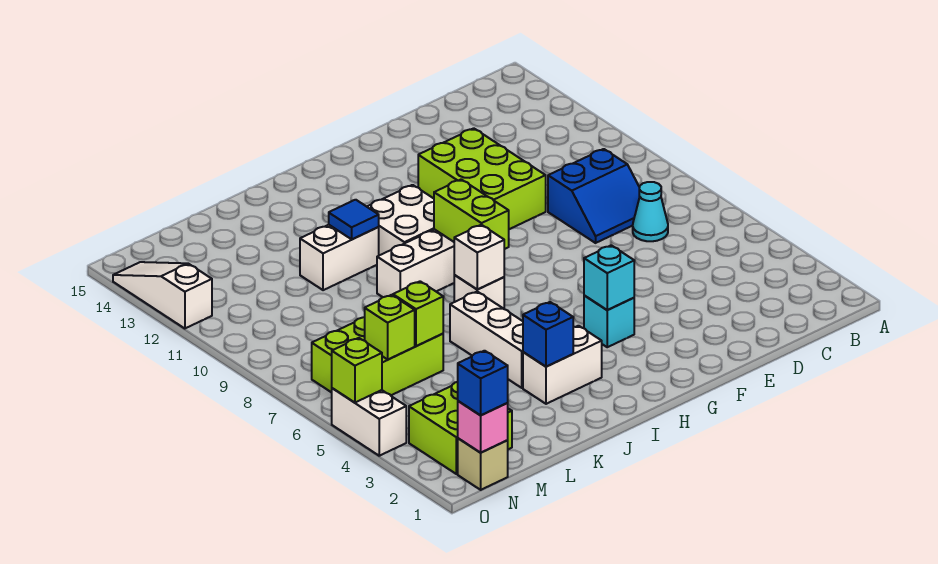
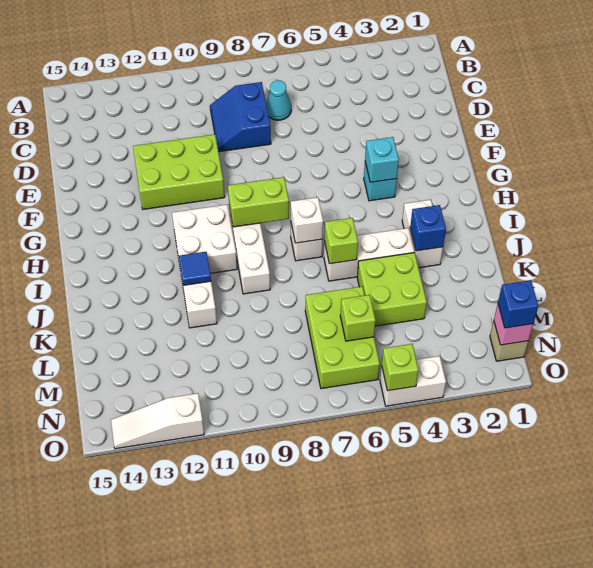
blue 2x2 slope [548,149,640,243] -> blue 2x2 slope turned to [210,82,271,152]
lime 1x1 brick [393,281,443,346] -> lime 1x1 brick moved to [324,218,358,264]
lime 2x2 brick [409,382,512,474] -> lime 2x2 brick moved to [357,253,427,326]

